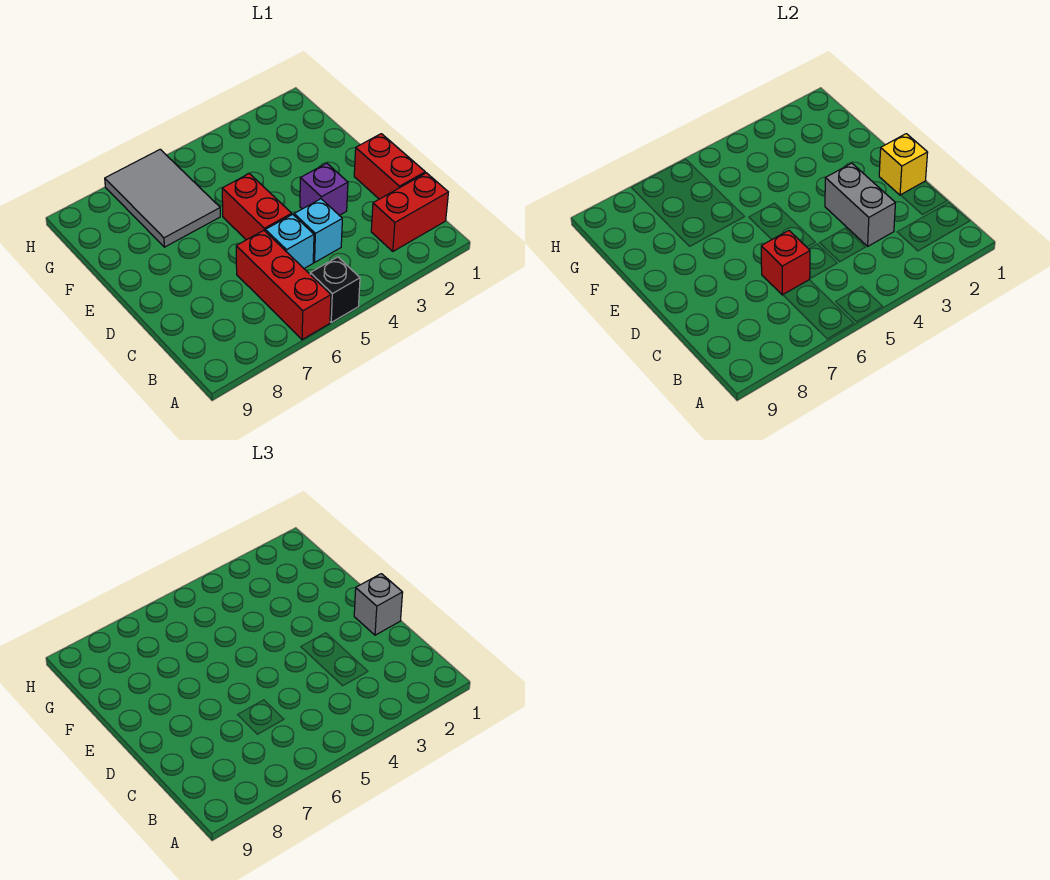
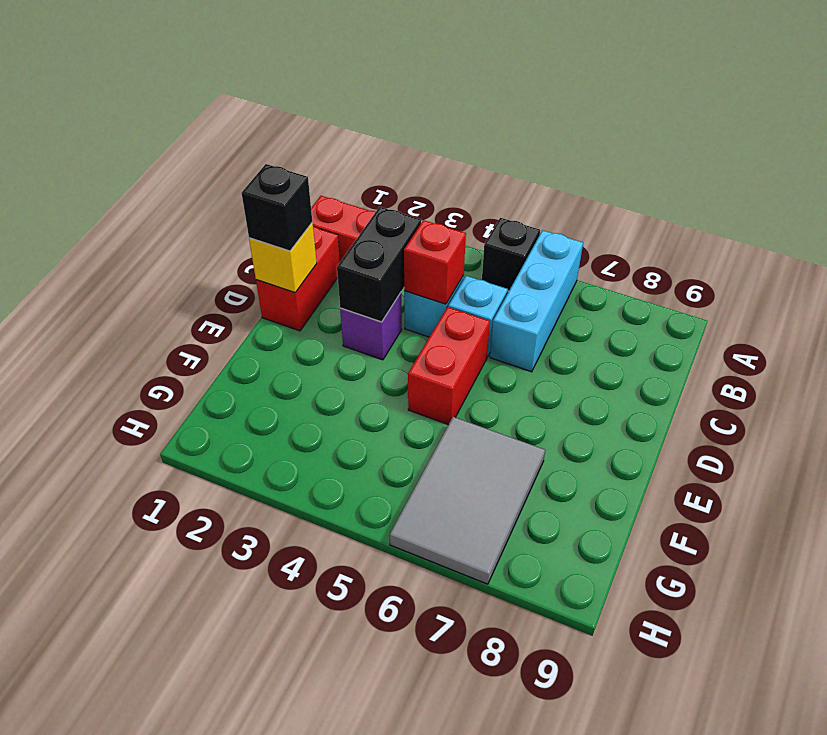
red 1x3 brick [236,230,331,340] -> cyan 1x3 brick [490,230,583,372]
grey 1x2 brick [825,163,895,246] -> black 1x2 brick [337,207,421,322]
red 1x1 brick [761,230,810,295] -> red 1x1 brick moved to [404,220,466,304]
grey 1x1 brick [354,574,403,635] -> black 1x1 brick [242,164,312,251]

